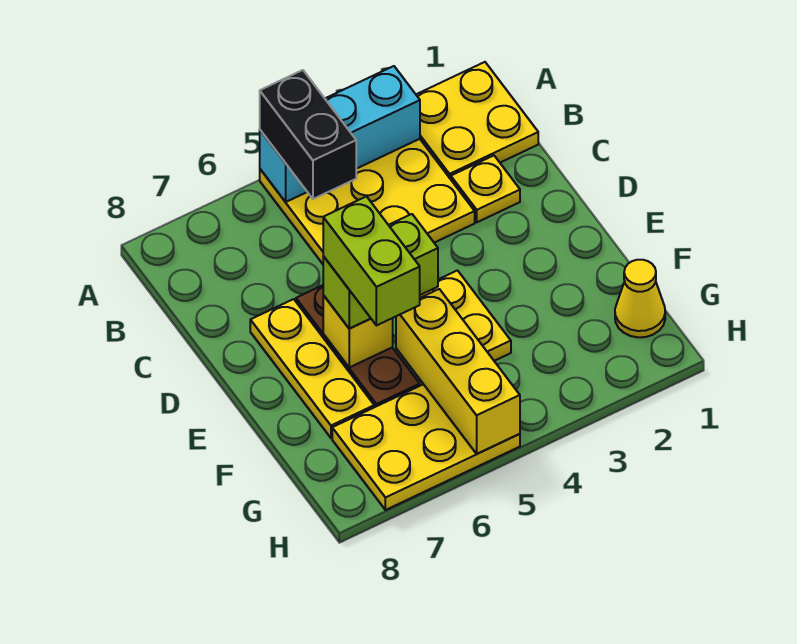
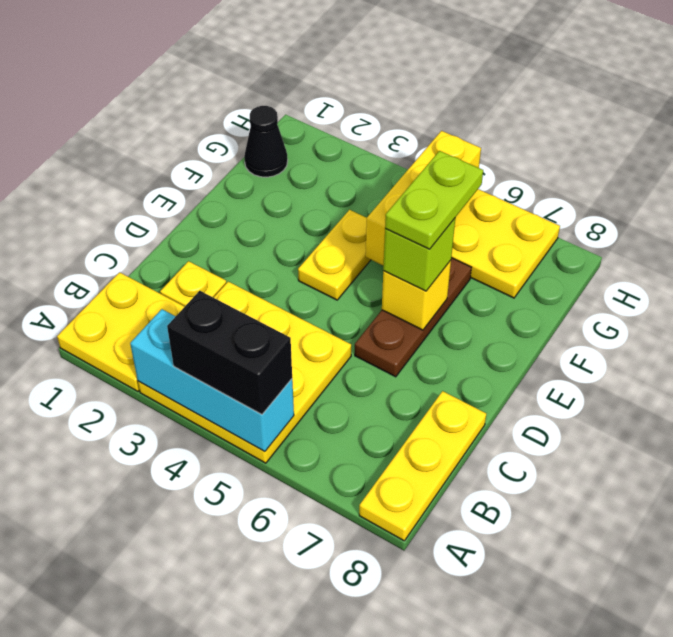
black 1x2 brick [260,70,356,199] -> black 1x2 brick turned to [167,291,292,415]
yellow 1x3 plate [250,299,374,438] -> yellow 1x3 plate moved to [359,391,486,541]
lime 1x2 brick [323,214,438,329] -> lime 1x1 brick [383,218,455,291]
lime 1x2 brick [323,196,420,325] -> lime 1x2 plate [385,151,483,249]
yellow 1x1 cone [615,260,665,337] -> black 1x1 cone [244,106,288,177]

